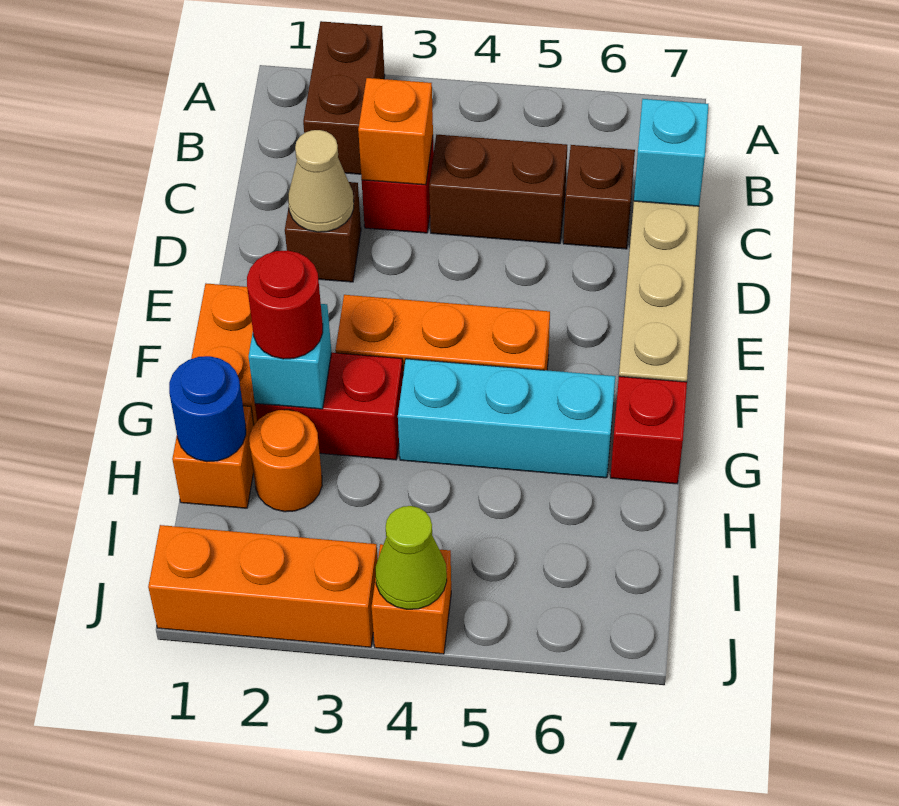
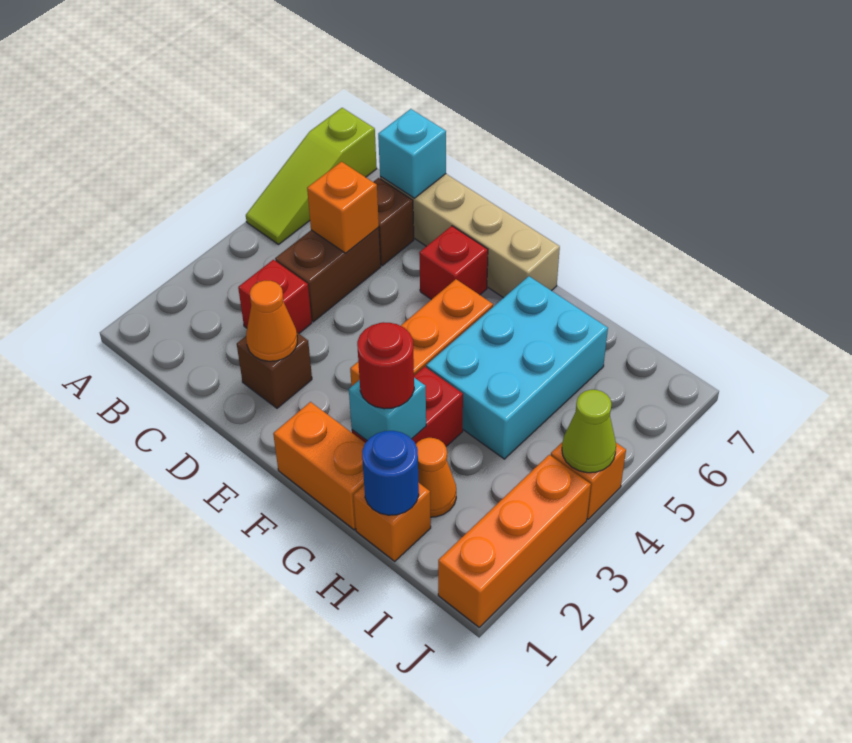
brown 1x2 brick [303,21,385,174] -> none
none -> lime 1x3 slope [246,108,377,244]
orange 1x1 brick [358,78,433,185] -> orange 1x1 brick moved to [307,162,379,253]
tan 1x1 cone [288,130,354,232] -> orange 1x1 cone [246,281,297,361]
cyan 1x3 brick [398,359,615,478] -> cyan 2x3 brick [426,276,608,459]
red 1x1 brick [610,376,687,484] -> red 1x1 brick moved to [419,226,488,300]
orange 1x1 round brick [249,410,322,512] -> orange 1x1 cone [416,438,456,517]

